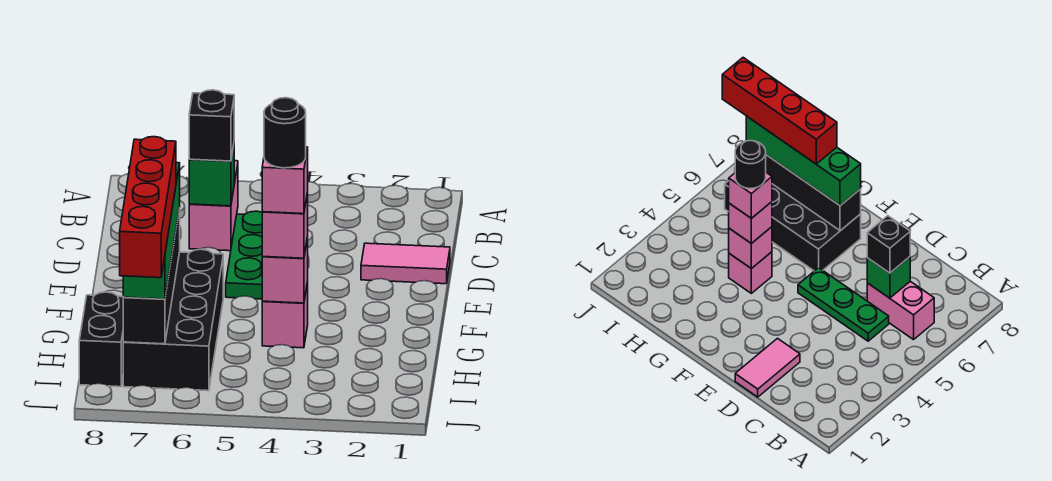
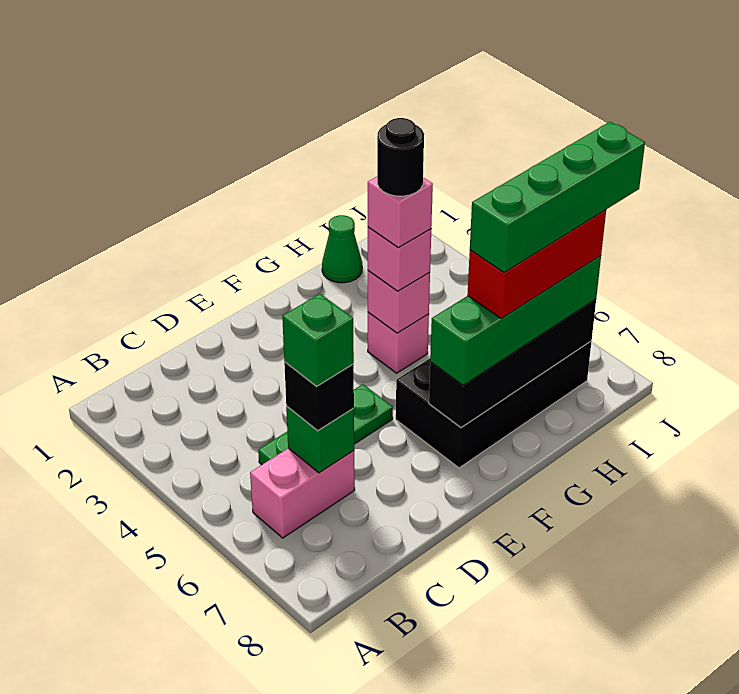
none -> green 1x1 brick [282,294,354,387]
pink 1x2 tile [361,243,450,284] -> none
red 1x4 brick [120,137,176,278] -> red 1x3 brick [467,210,606,319]
none -> green 1x4 brick [470,122,645,272]
none -> green 1x1 cone [322,215,362,283]
black 1x2 brick [79,292,124,387] -> none

